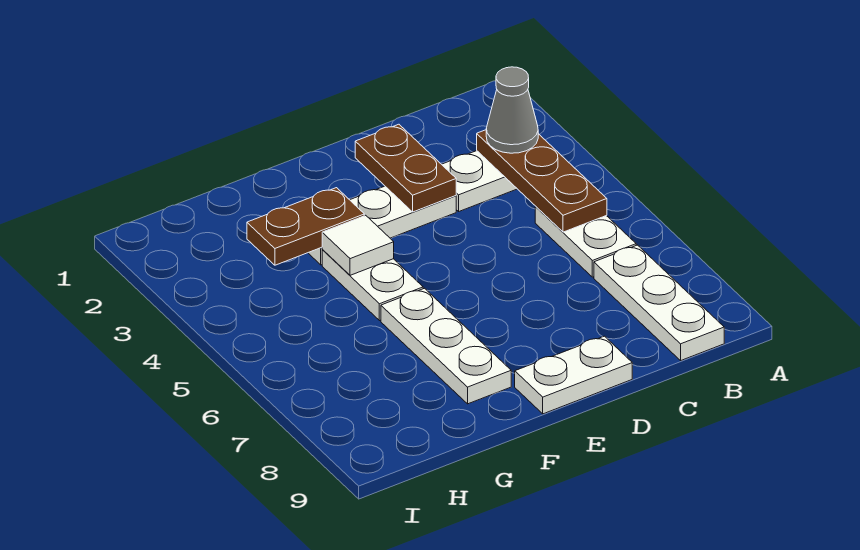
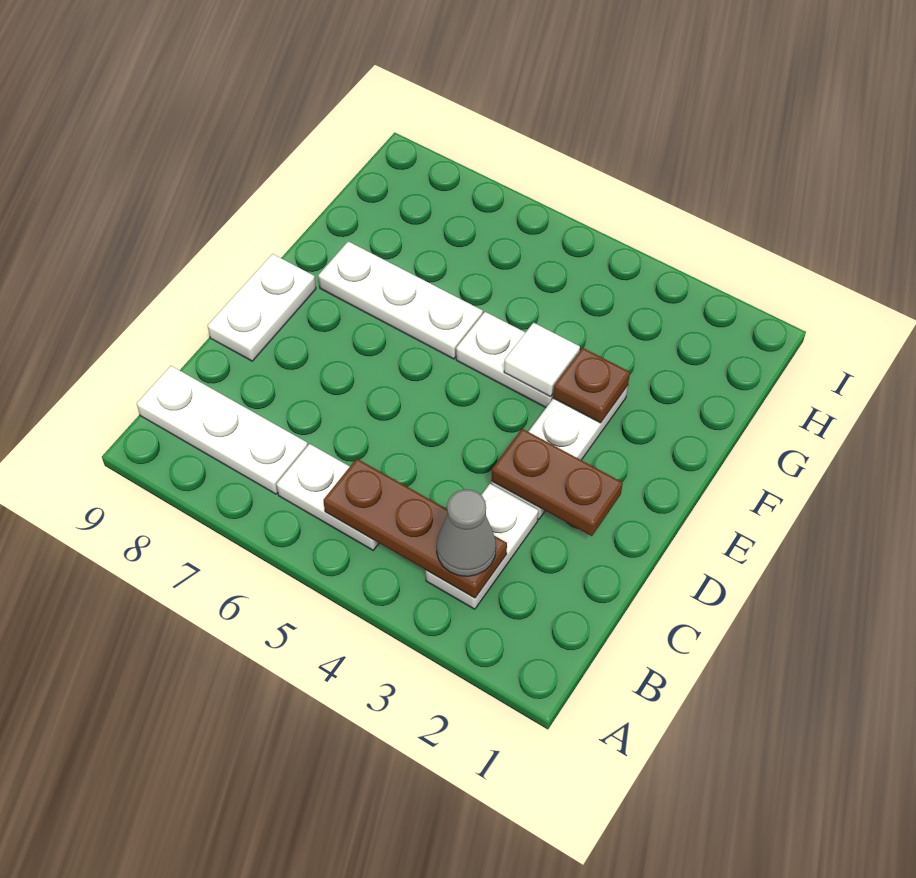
brown 1x2 plate [247,188,364,265] -> brown 1x1 plate [553,348,630,423]

